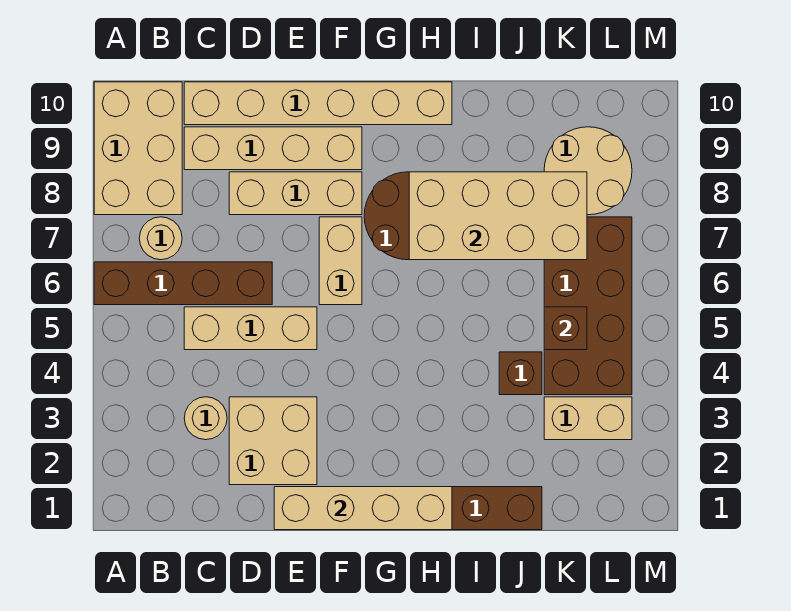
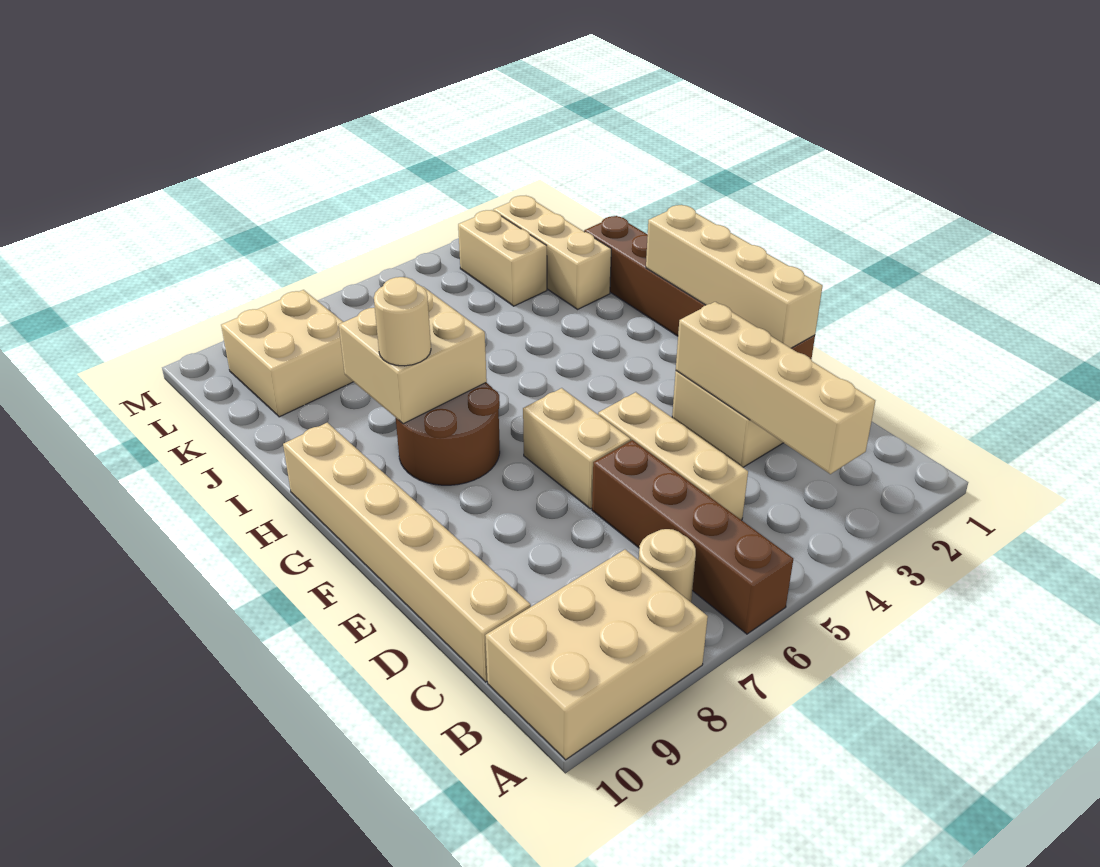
tan 1x1 round brick [184,397,227,440] -> tan 1x1 round brick moved to [374,277,431,366]
tan 1x4 brick [184,127,362,170] -> tan 1x4 brick moved to [676,302,875,474]
tan 1x3 brick [229,172,362,215] -> tan 1x3 brick moved to [493,196,611,309]
tan 1x2 brick [319,217,362,305] -> tan 1x2 brick turned to [523,388,631,509]
tan 2x4 brick [409,172,587,260] -> tan 2x2 brick [339,287,487,424]
brown 1x1 brick [499,352,542,395] -> none
brown 2x4 brick [544,217,632,395] -> none
brown 1x1 brick [544,307,587,350] -> none
tan 2x2 round brick [544,127,632,215] -> tan 2x2 brick [221,290,353,417]

